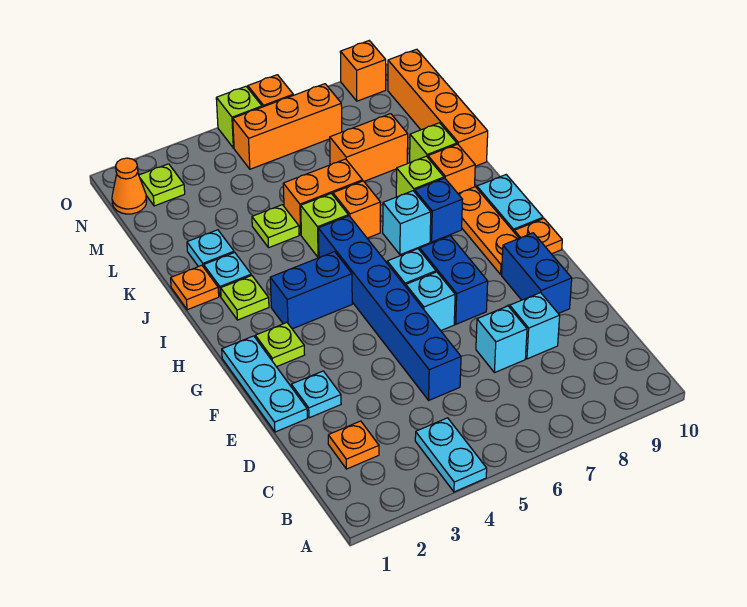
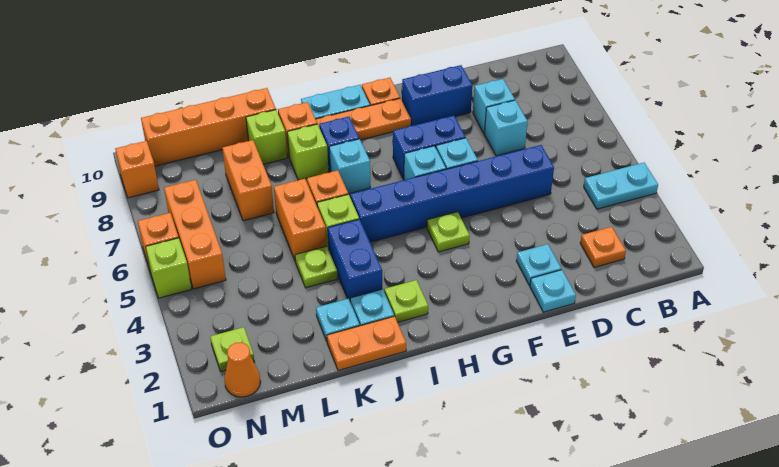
cyan 1x3 plate [222,336,307,432] -> cyan 1x1 plate [530,270,576,312]
lime 1x1 plate [255,323,305,367] -> lime 1x1 plate moved to [427,212,470,252]
blue 1x2 brick [270,252,352,329] -> blue 1x2 brick moved to [328,219,382,300]
orange 1x1 plate [171,265,219,310] -> orange 1x2 plate [327,316,406,370]

